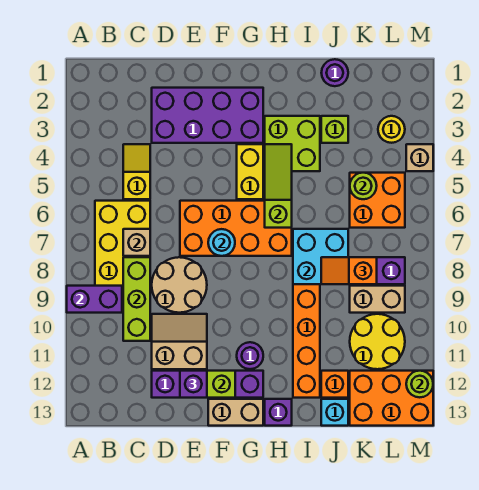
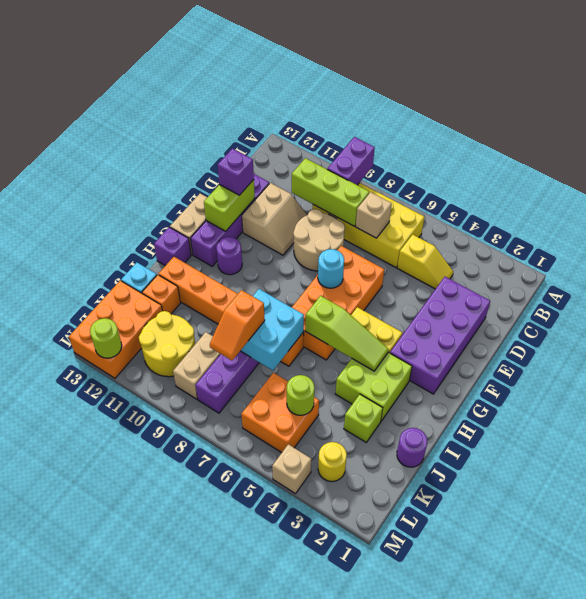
orange 1x2 slope [321,257,377,284] -> orange 1x2 slope turned to [210,290,265,360]

